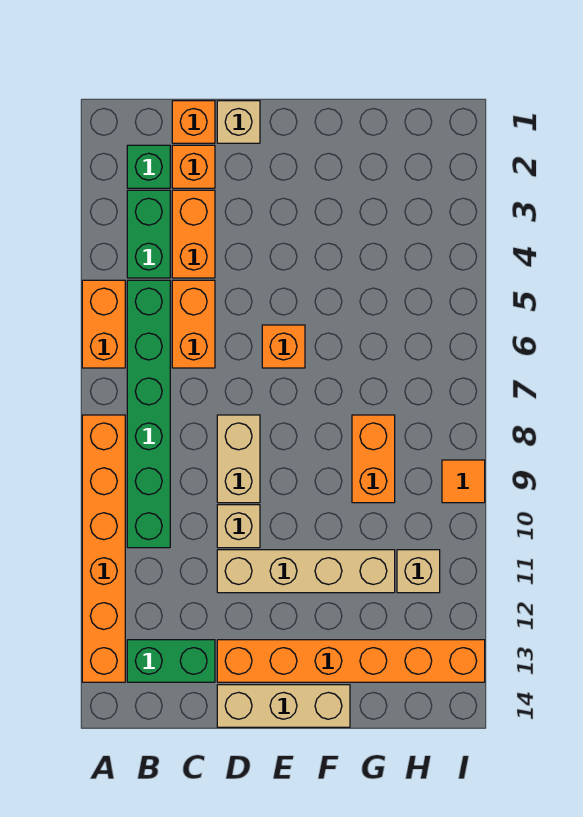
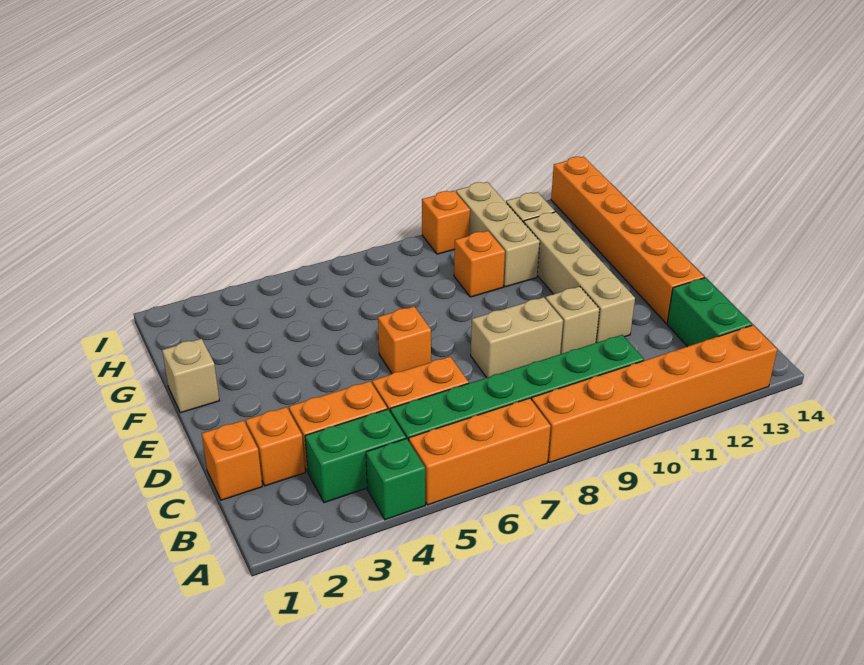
orange 1x2 brick [82,280,125,368] -> orange 1x3 brick [409,398,551,505]
green 1x1 brick [127,145,170,188] -> green 1x1 brick moved to [366,439,425,520]
tan 1x1 brick [217,101,260,143] -> tan 1x1 brick moved to [162,339,219,413]
tan 1x3 brick [217,685,350,727] -> tan 1x3 brick moved to [456,182,540,287]
orange 1x2 brick [352,415,395,503] -> orange 1x1 brick [454,231,505,297]
orange 1x1 tile [442,460,485,503] -> orange 1x1 brick [422,191,470,254]

